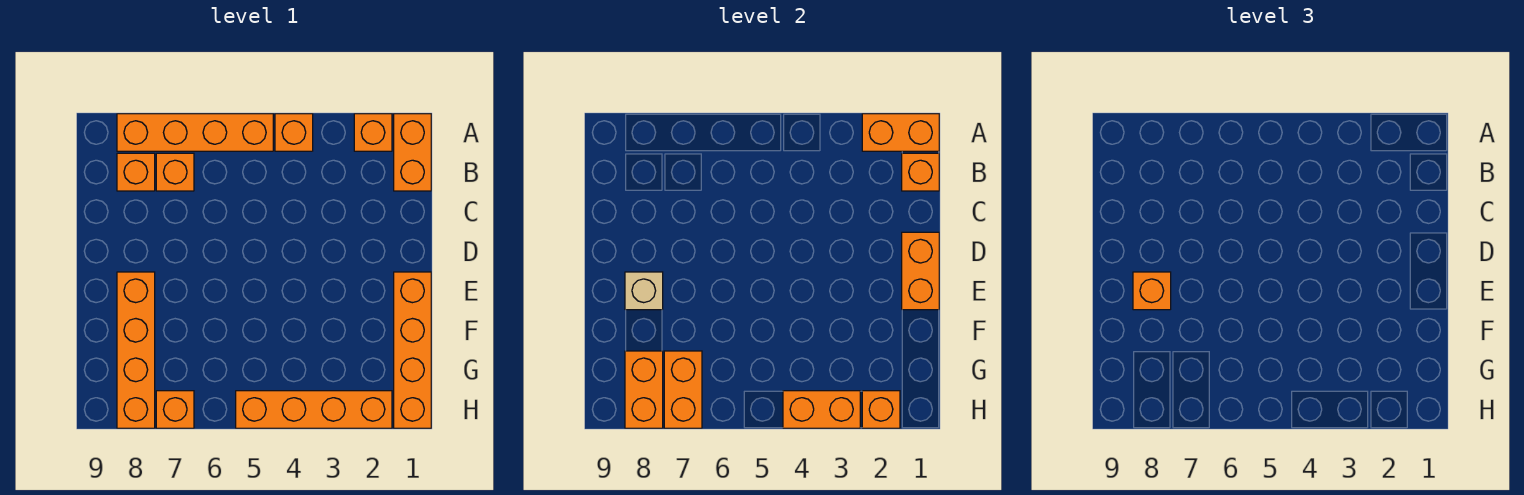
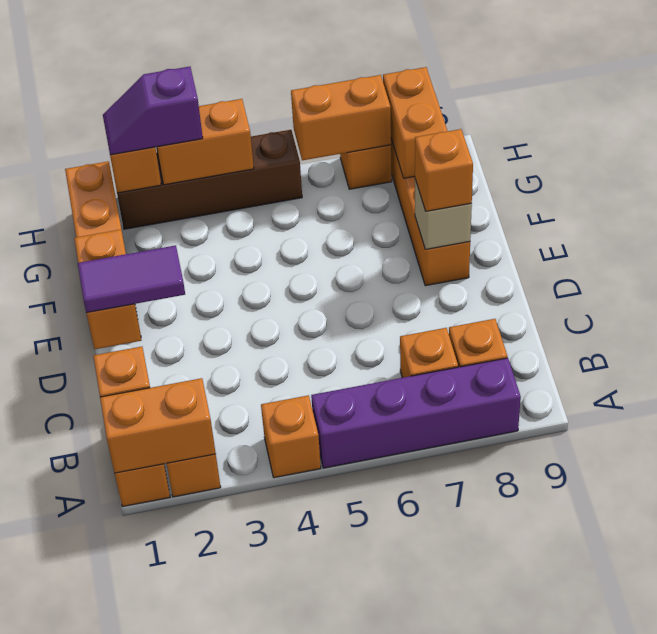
orange 1x4 brick [117,114,273,151] -> purple 1x4 brick [311,358,521,468]
none -> purple 1x2 tile [78,245,185,313]
orange 1x2 brick [664,351,702,428] -> orange 1x2 brick turned to [291,75,391,160]
orange 1x4 brick [236,391,392,428] -> brown 1x4 brick [117,130,302,229]
none -> purple 1x2 slope [103,66,203,155]

